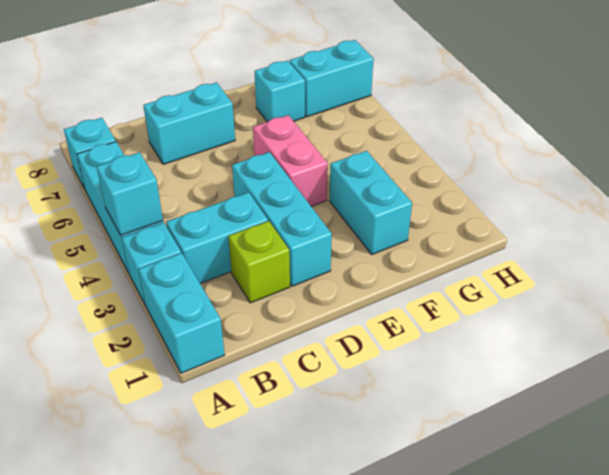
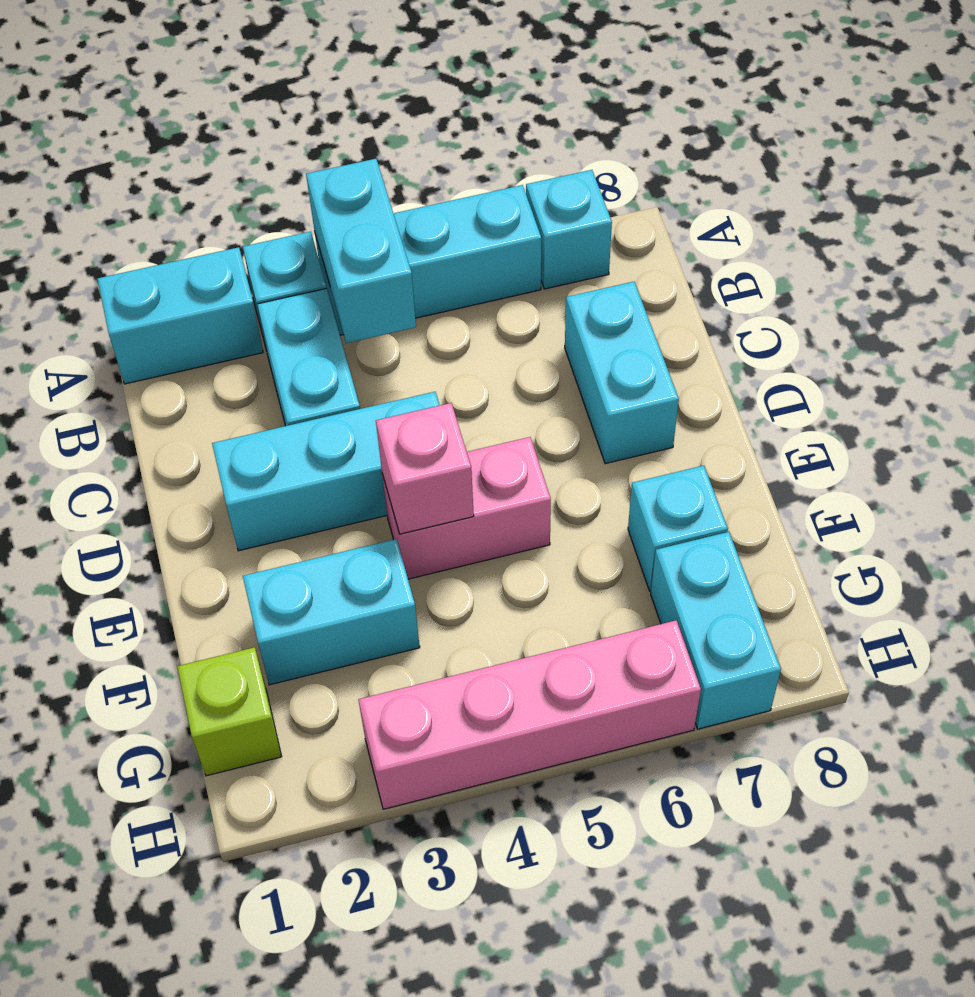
cyan 1x1 brick [97,152,163,235] -> cyan 1x2 brick [306,159,416,343]
lime 1x1 brick [228,221,290,303] -> lime 1x1 brick moved to [177,647,282,776]
none -> pink 1x1 brick [376,403,474,534]
none -> pink 1x4 brick [358,621,701,809]

